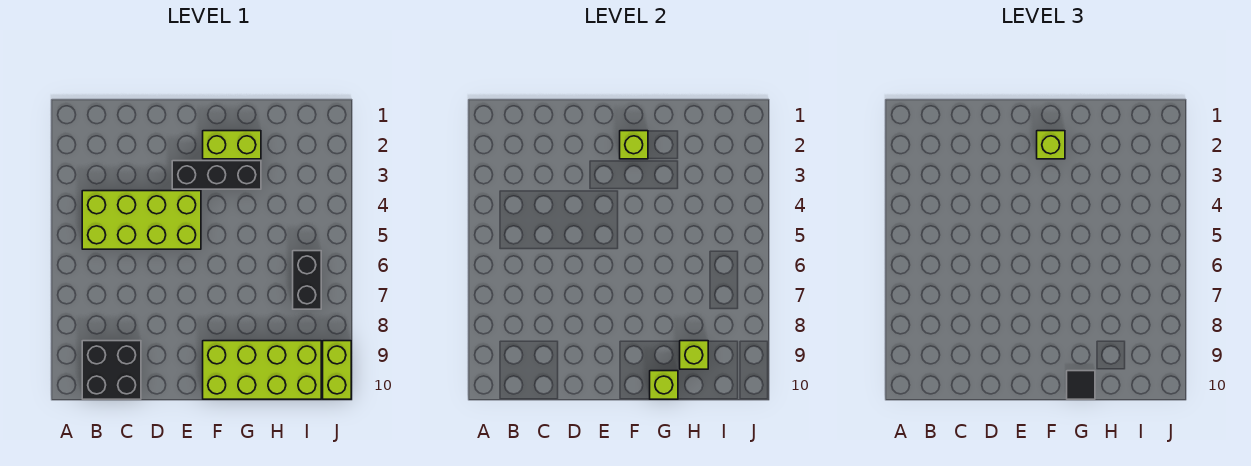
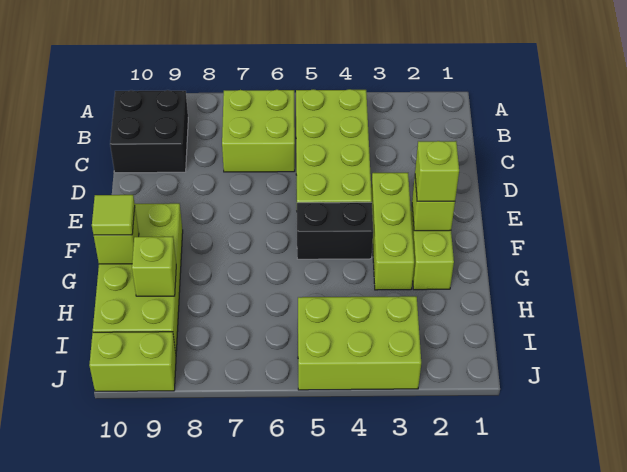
none -> lime 2x2 brick [222,90,295,172]
black 1x3 brick [172,161,261,189] -> lime 1x3 brick [371,173,414,290]
black 1x1 tile [1067,371,1095,399] -> lime 1x1 tile [92,195,135,235]
none -> lime 2x3 brick [298,296,421,390]
black 1x2 brick [293,251,321,309] -> black 1x2 brick moved to [297,202,373,259]

